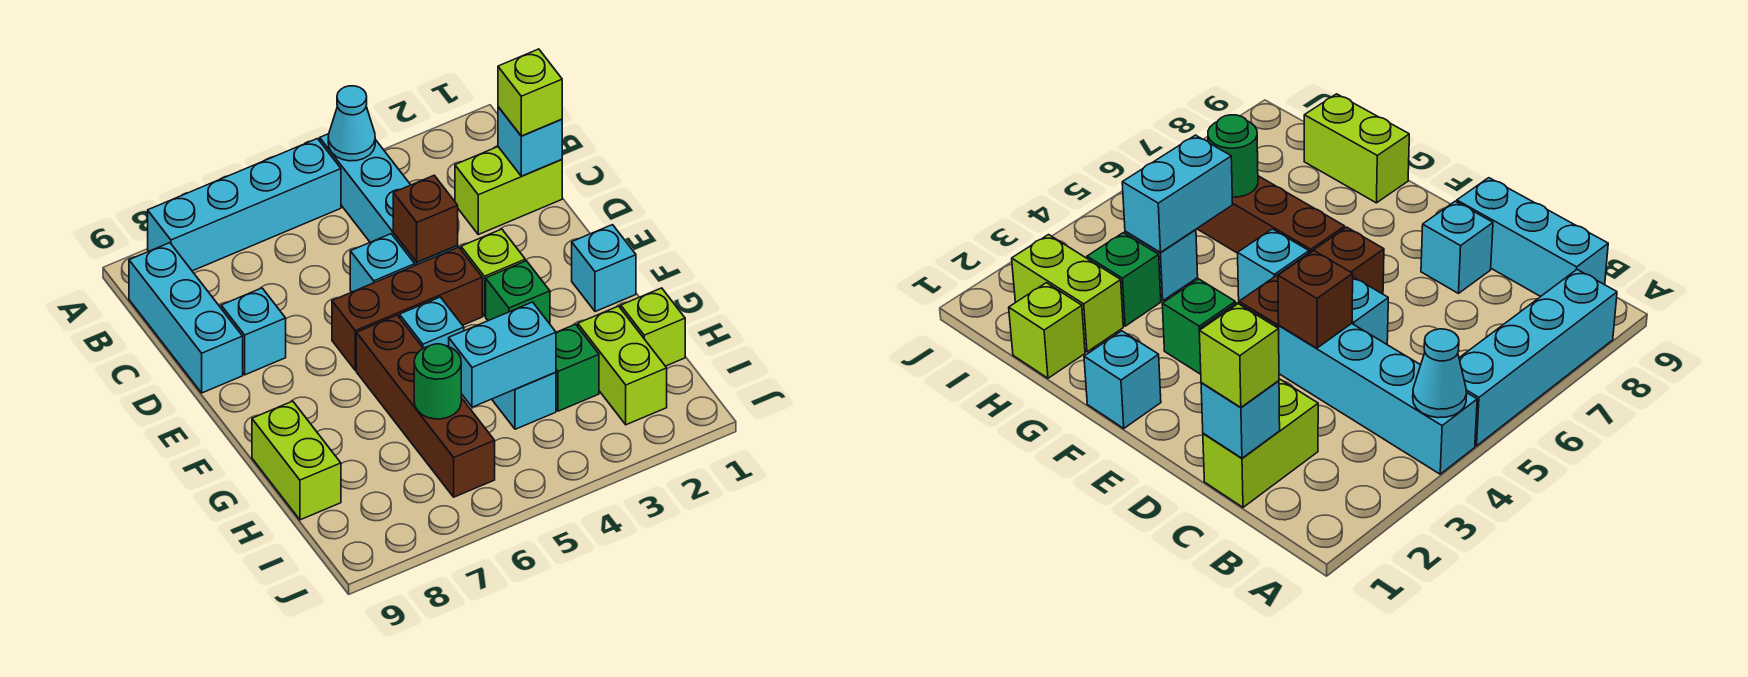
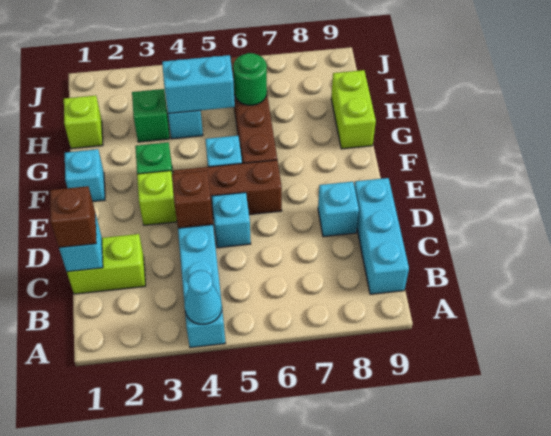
cyan 1x4 brick [148,139,341,271] -> none
lime 1x1 brick [498,49,562,136] -> brown 1x1 brick [50,186,96,248]
lime 1x2 brick [578,306,667,425] -> none

